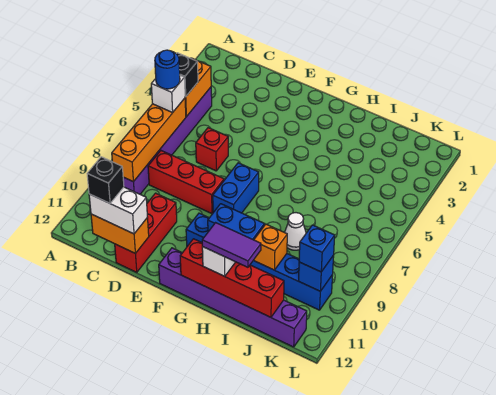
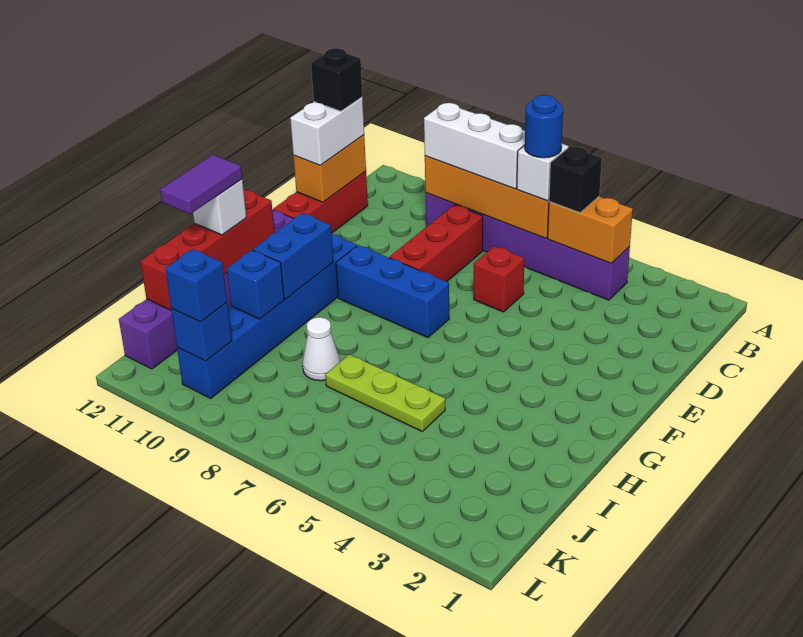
none -> white 1x3 brick [424,103,525,189]
red 1x3 brick [115,193,177,272] -> red 1x3 brick turned to [273,171,368,233]
blue 1x2 brick [213,163,259,213] -> blue 1x3 brick [336,245,449,338]
none -> lime 1x3 plate [325,354,445,431]
orange 1x1 brick [253,224,287,270] -> blue 1x1 brick [227,250,284,319]

